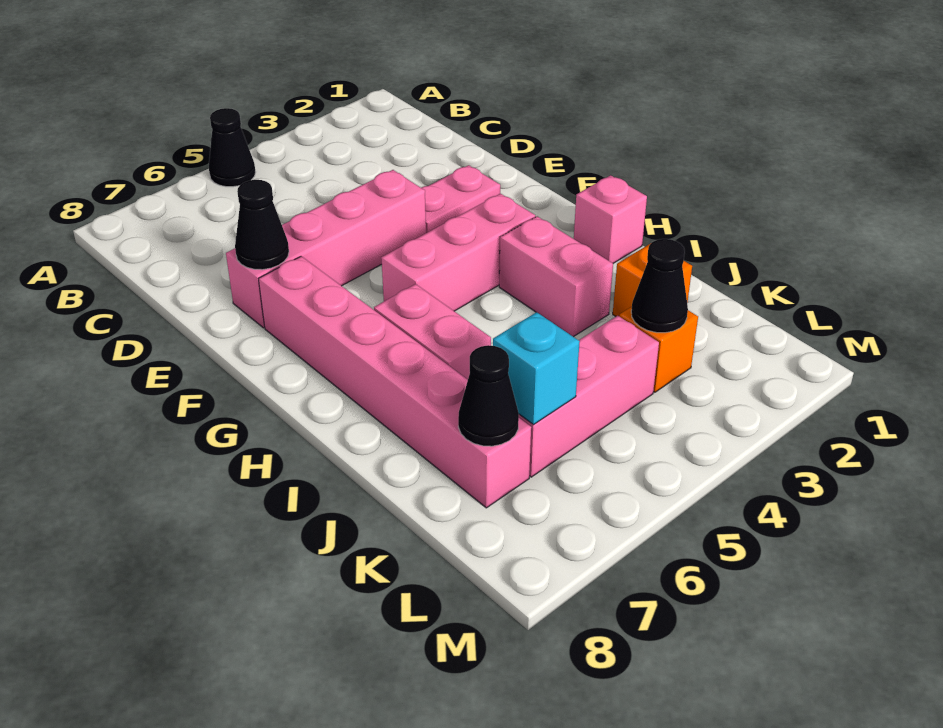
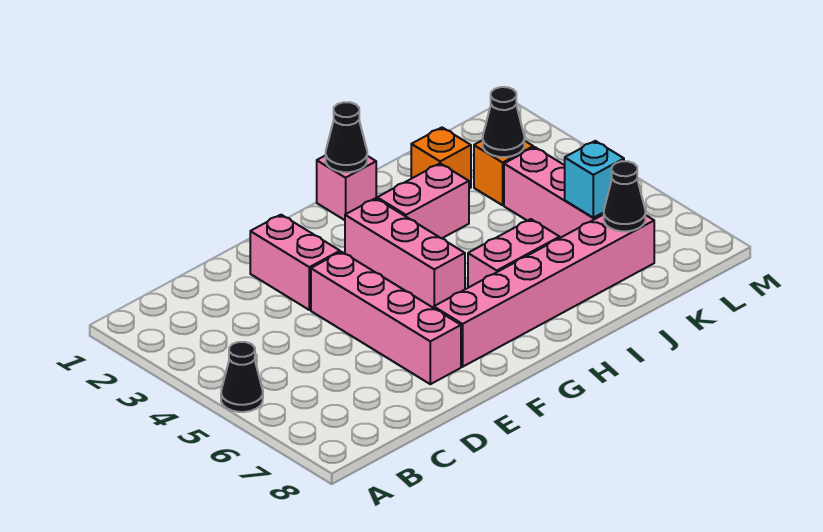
pink 1x2 plate [421,165,500,233] -> pink 1x2 brick [250,215,340,310]
black 1x1 cone [235,180,289,270] -> black 1x1 cone moved to [326,102,367,172]

